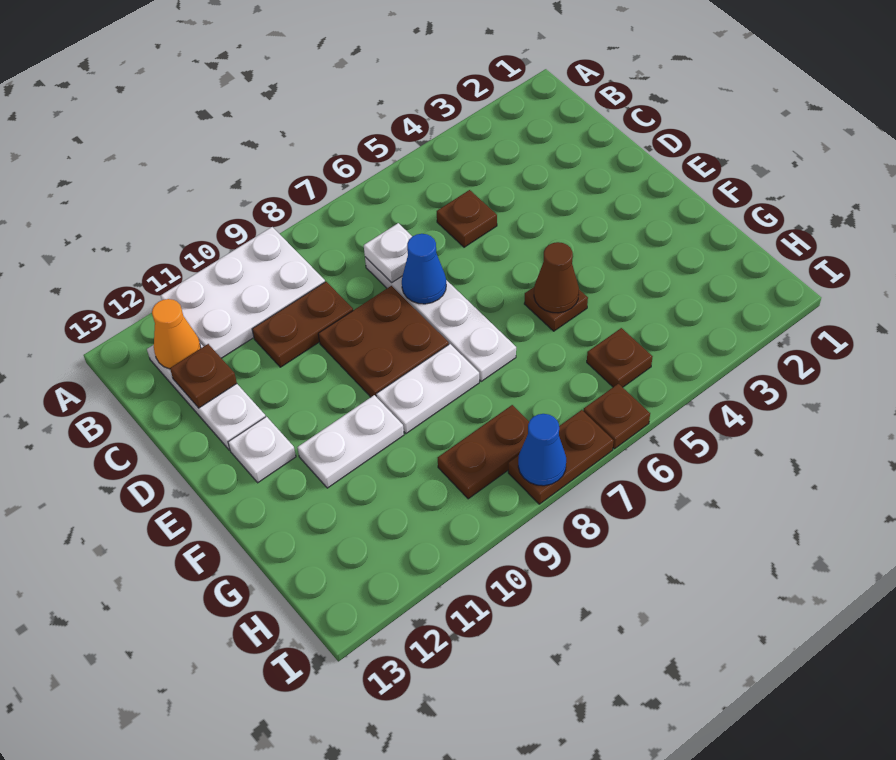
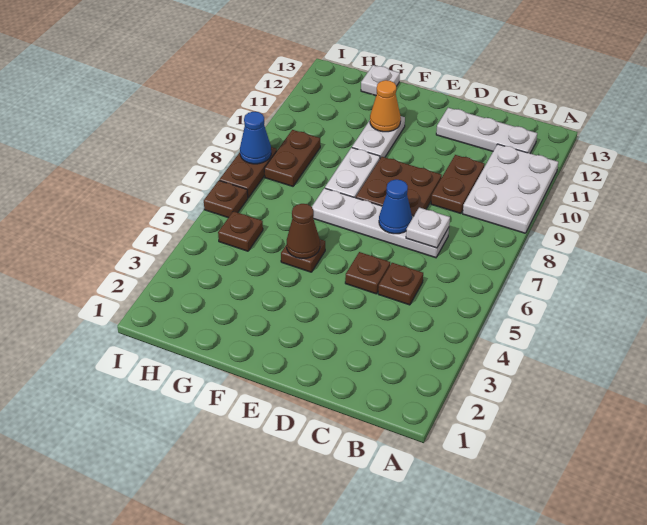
orange 1x1 cone [152,299,201,369] -> orange 1x1 cone moved to [370,80,401,132]
brown 1x1 plate [170,344,237,408] -> brown 1x1 plate moved to [345,252,390,294]
white 1x1 plate [228,417,296,483] -> white 1x1 plate moved to [361,65,400,95]

